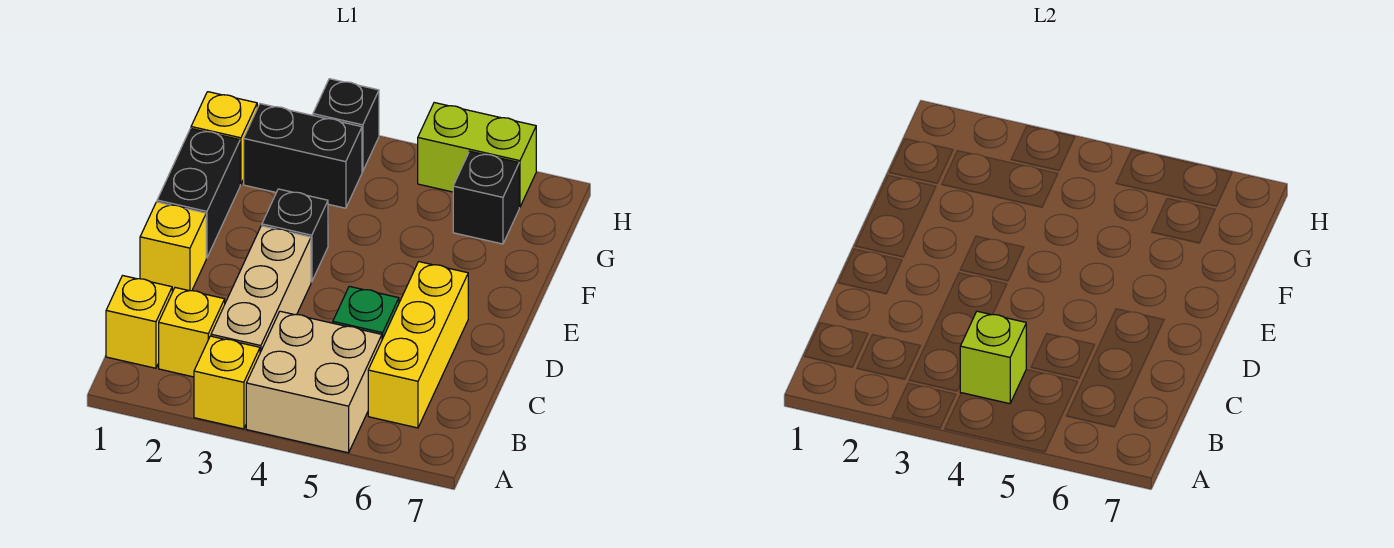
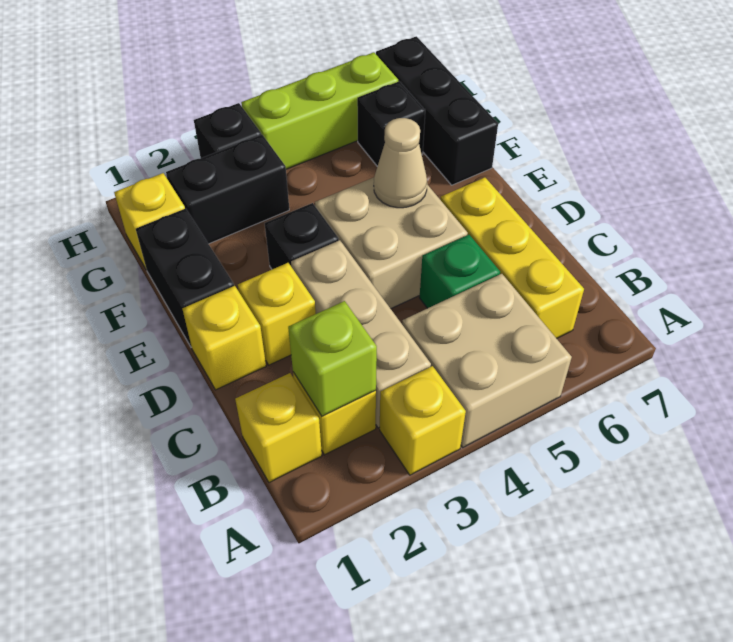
lime 1x1 brick [960,311,1026,404] -> lime 1x1 brick moved to [288,301,377,416]
none -> yellow 1x1 brick [238,263,316,365]
none -> tan 2x2 brick [315,178,468,309]
none -> tan 1x1 cone [374,118,427,208]
none -> black 1x3 brick [376,36,498,185]
lime 1x2 brick [418,103,536,207] -> lime 1x3 brick [241,52,398,169]

